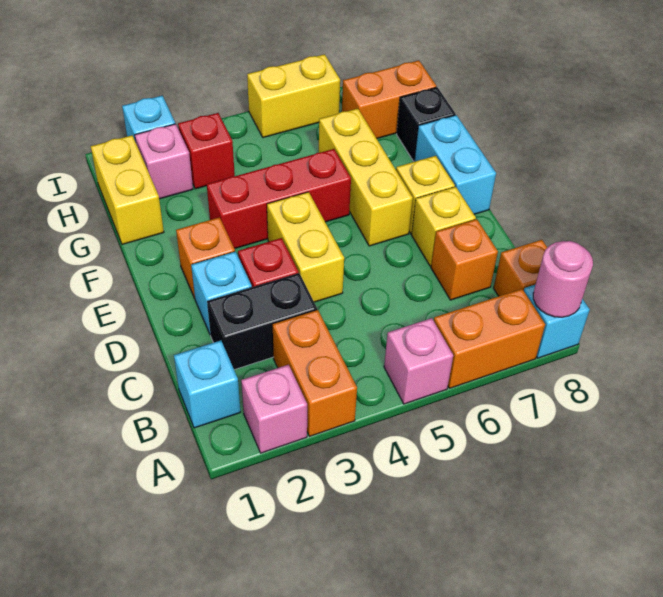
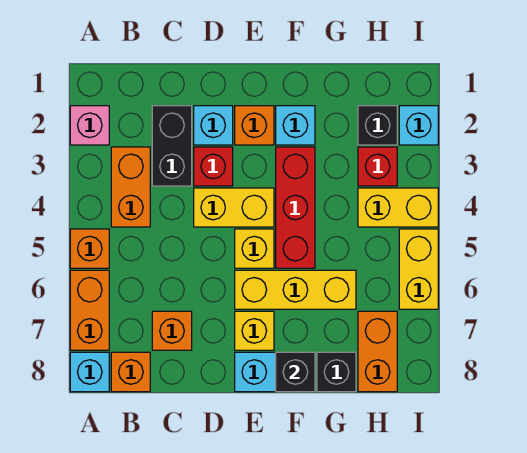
orange 1x2 brick [273,310,357,437] -> orange 1x2 brick turned to [111,147,150,227]
pink 1x1 brick [384,318,453,404] -> orange 1x1 brick [70,229,109,268]
pink 1x1 round brick [533,241,593,317] -> none
cyan 1x1 brick [174,340,240,428] -> cyan 1x1 brick moved to [276,106,315,145]
yellow 1x1 brick [412,187,476,266] -> yellow 1x1 brick moved to [235,229,274,268]
none -> black 1x1 brick [276,352,315,392]
yellow 1x2 brick [91,135,164,244] -> yellow 1x2 brick moved to [358,188,438,227]
pink 1x1 brick [135,124,193,199] -> black 1x1 brick [358,106,397,145]

